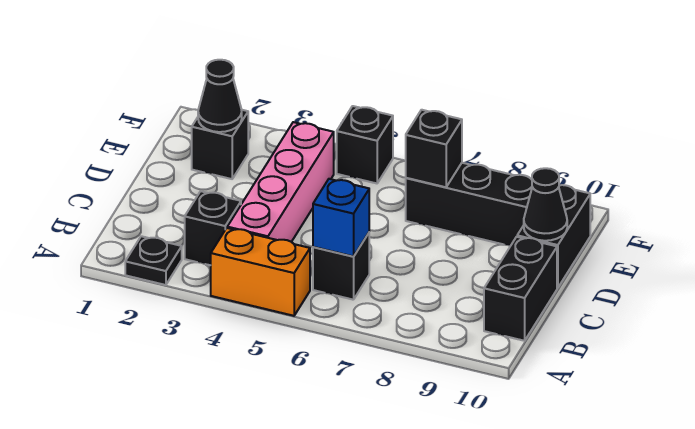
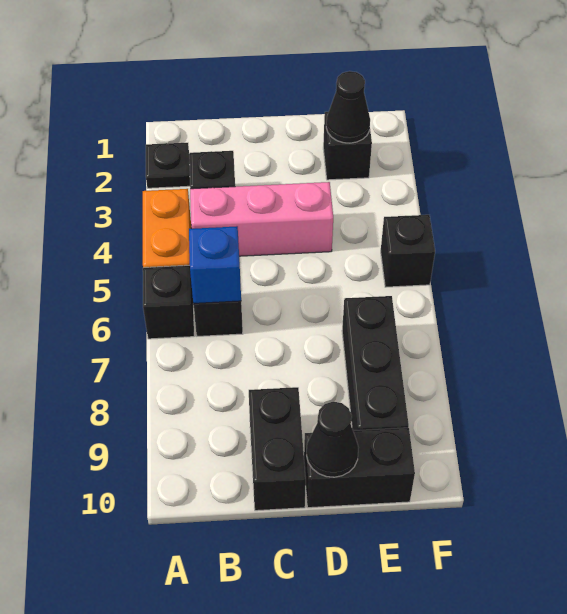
pink 1x4 brick [227,122,334,242] -> pink 1x3 brick [190,182,333,256]
black 1x2 brick [484,237,557,341] -> black 1x2 brick turned to [249,387,306,511]
black 1x1 brick [406,110,462,187] -> black 1x1 brick moved to [143,265,194,339]

